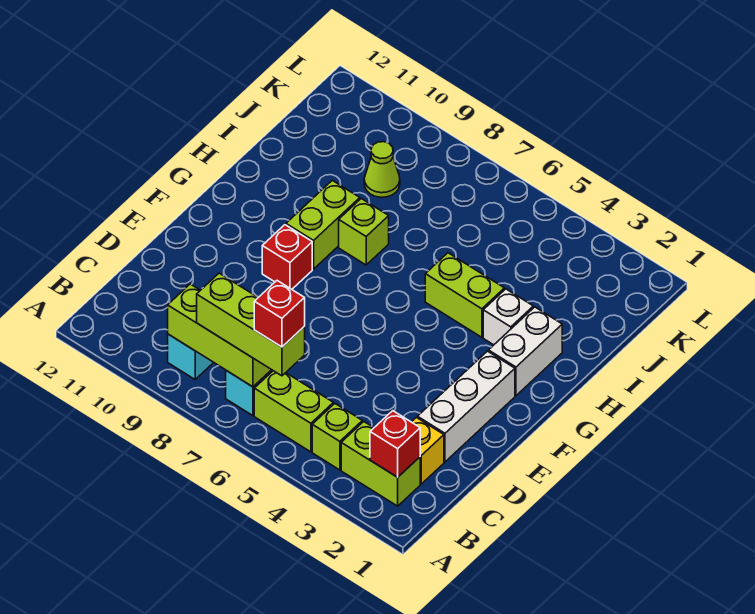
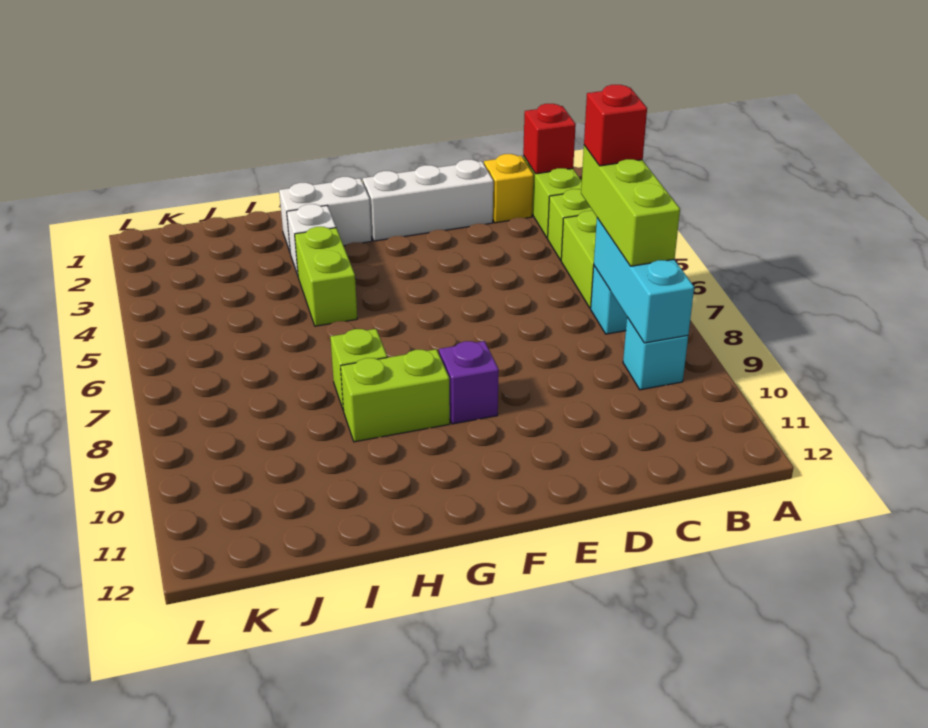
lime 1x3 brick [168,284,271,387] -> cyan 1x3 brick [594,218,694,343]
red 1x1 brick [262,225,312,289] -> purple 1x1 brick [439,341,499,424]
lime 1x1 cone [364,142,400,197] -> none

